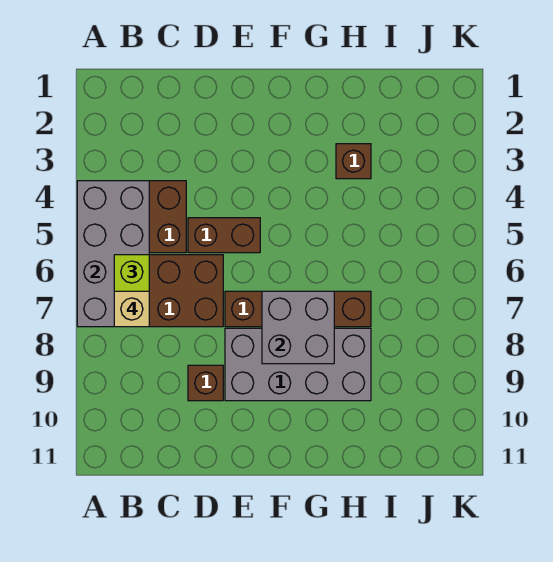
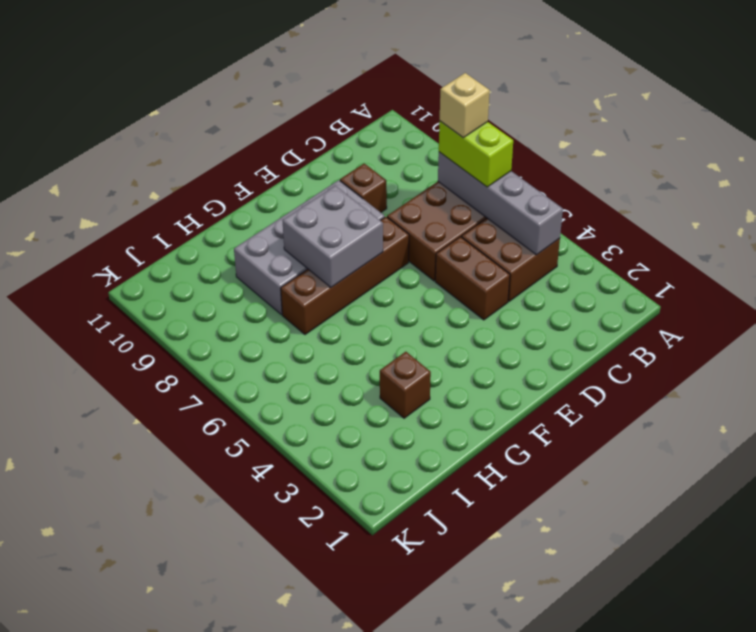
grey 2x4 brick [77,181,149,327] -> grey 1x4 brick [438,152,563,255]
brown 1x2 brick [188,218,260,253] -> brown 1x2 brick turned to [435,237,510,320]

